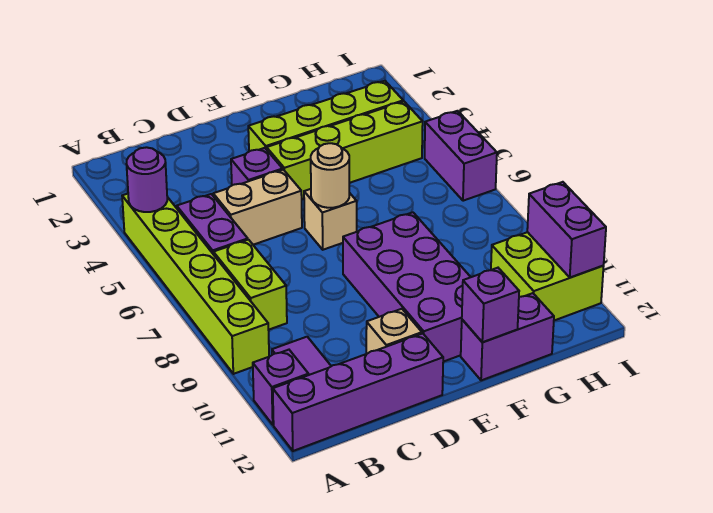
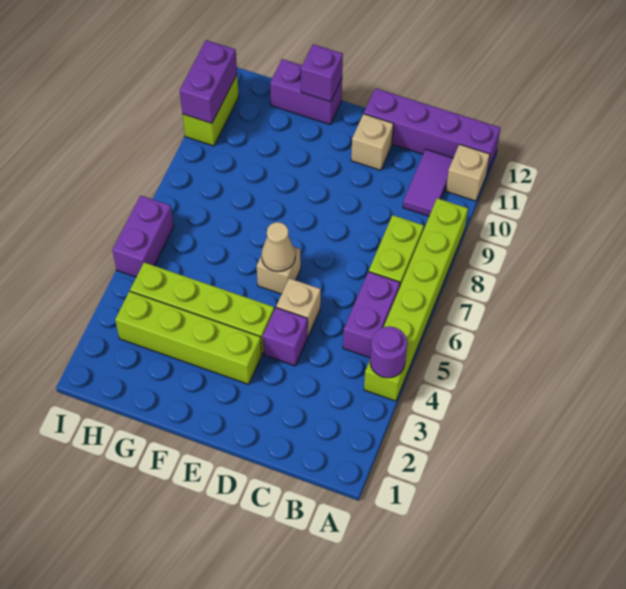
purple 1x1 brick [253,350,309,425] -> tan 1x1 brick [446,144,490,201]
tan 1x2 brick [213,170,302,245] -> tan 1x1 brick [276,278,321,336]
tan 1x1 round brick [311,143,349,208] -> tan 1x1 cone [261,222,295,272]
purple 2x4 brick [343,212,470,362] -> none
lime 2x2 brick [491,232,604,321] -> lime 1x2 brick [182,75,239,146]

